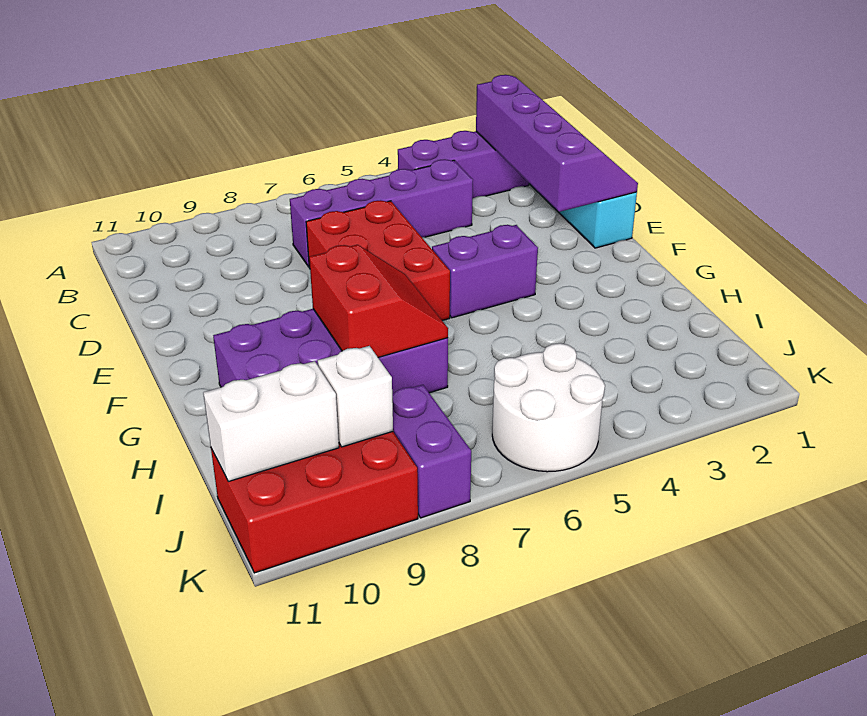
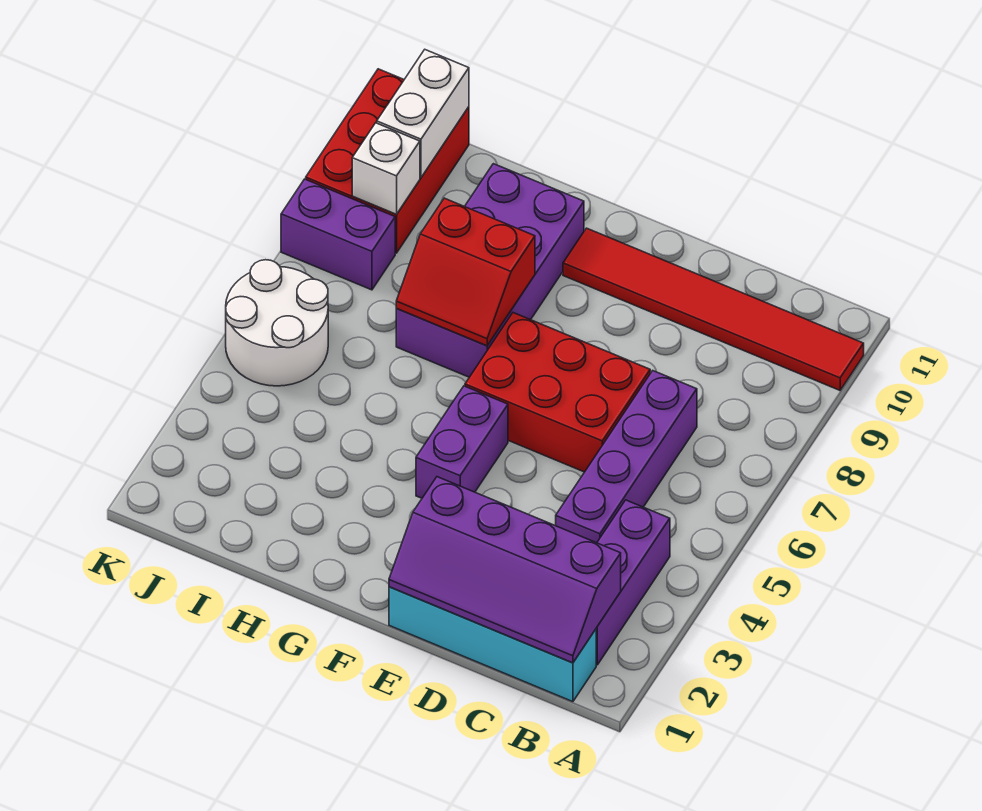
none -> red 1x6 tile [563,228,864,390]

